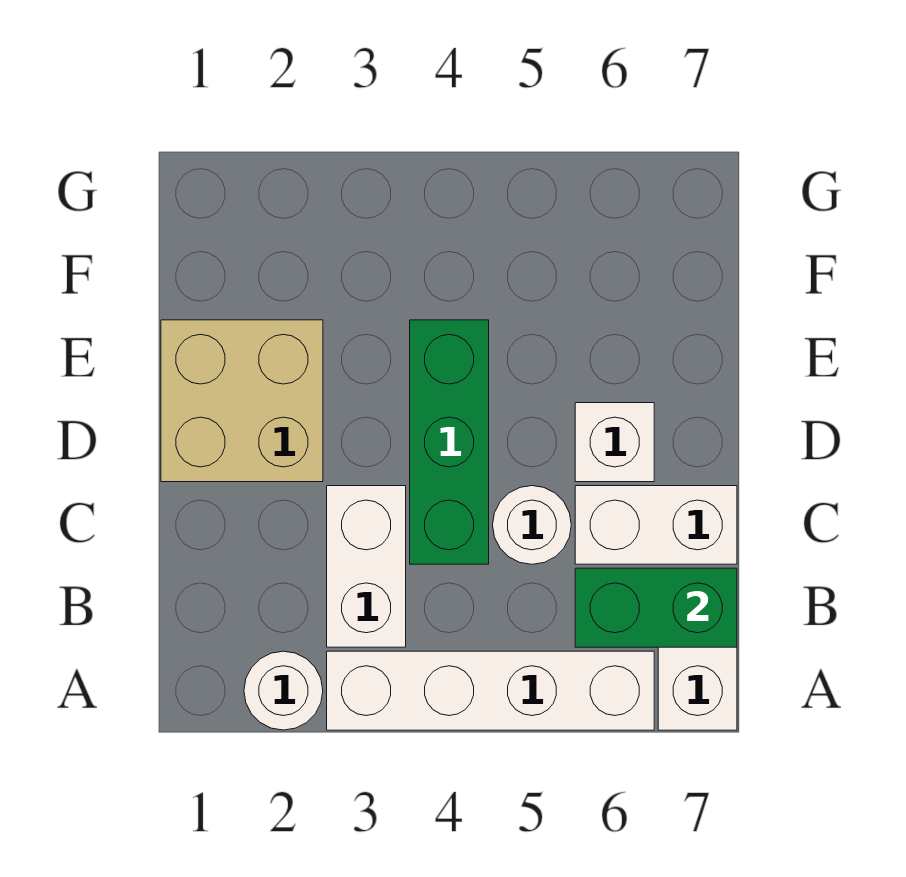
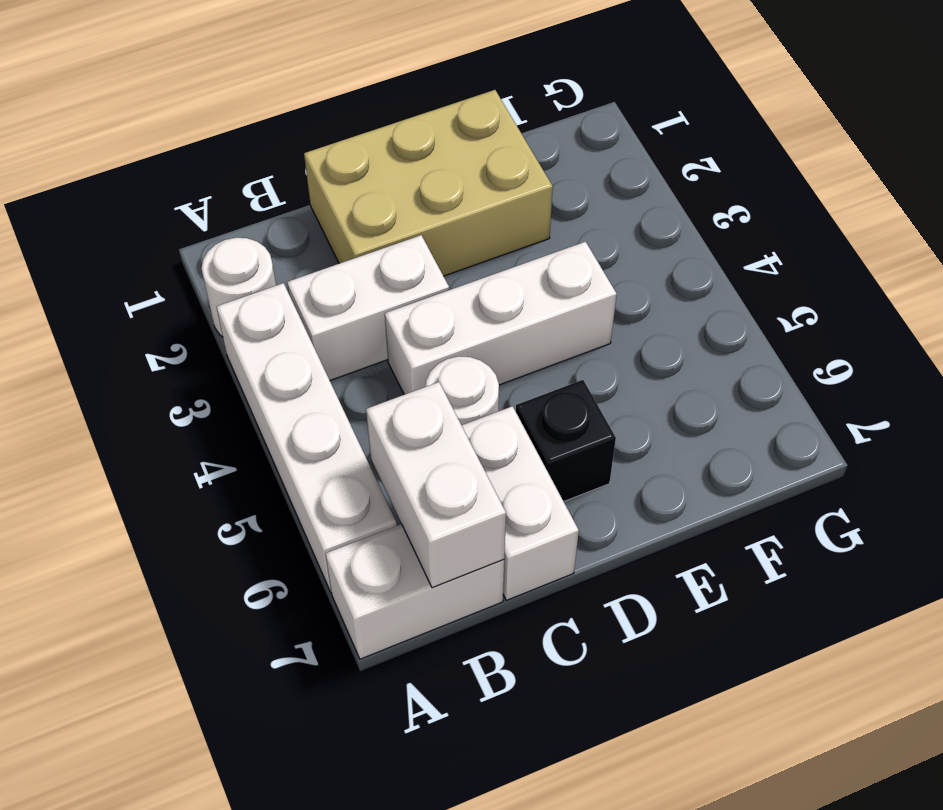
green 1x2 brick [575,568,737,647] -> white 1x2 brick [366,382,506,588]
green 1x3 brick [410,320,489,564] -> white 1x3 brick [385,242,617,395]
tan 2x2 brick [161,320,323,482] -> tan 2x3 brick [304,90,553,276]
white 1x1 brick [575,403,654,482] -> black 1x1 brick [516,380,616,501]

